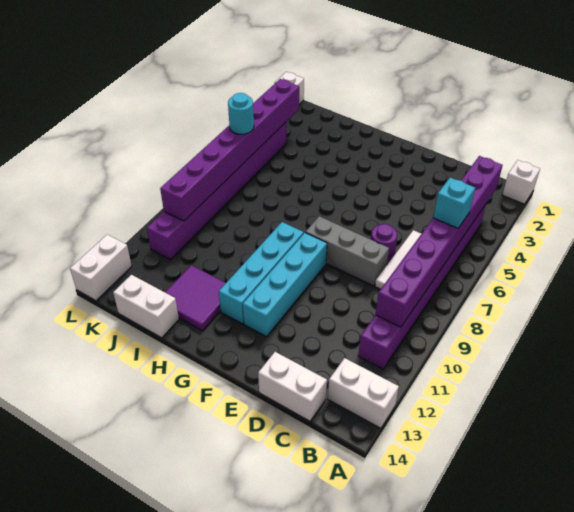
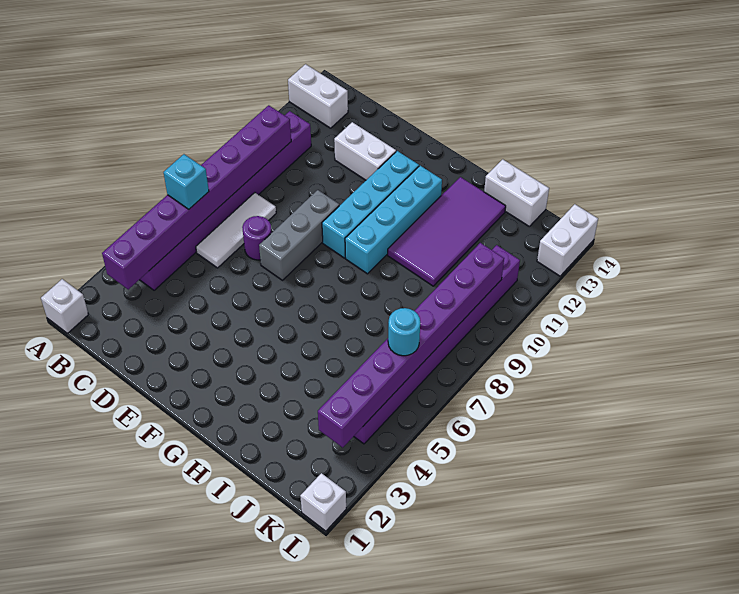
white 1x2 brick [258,352,327,421] -> white 1x2 brick moved to [334,122,396,180]
grey 1x3 brick [305,216,389,286] -> grey 1x3 brick turned to [259,190,339,280]
purple 2x2 tile [165,265,226,331] -> purple 2x4 tile [388,177,506,286]

